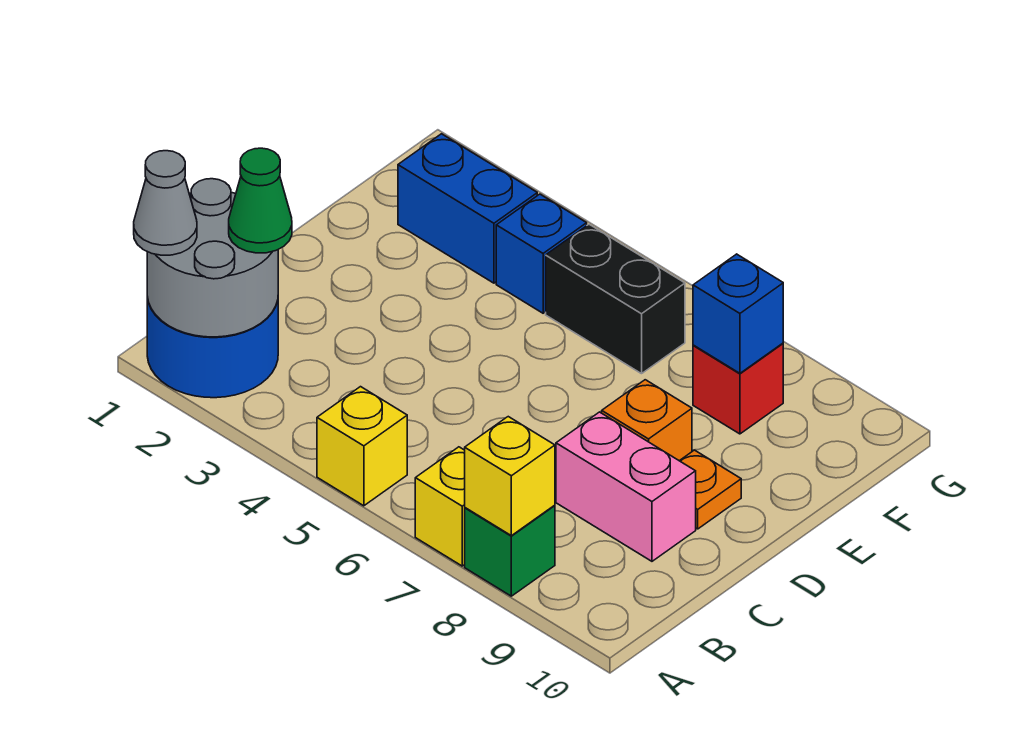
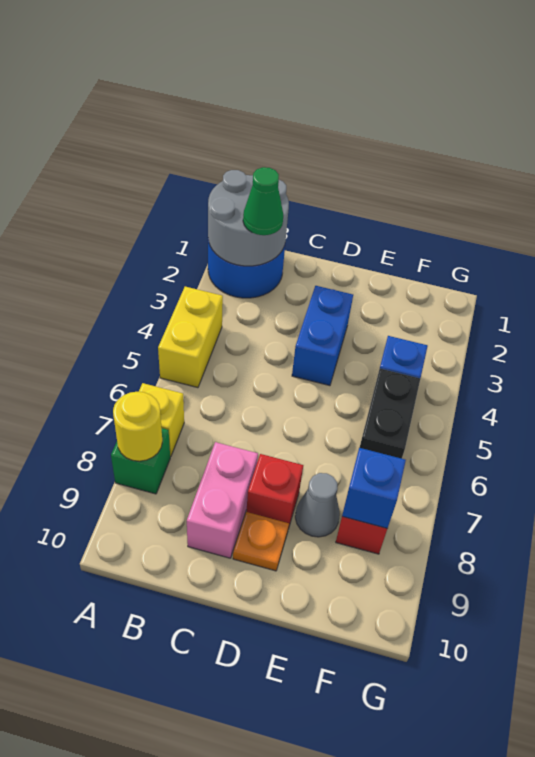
grey 1x1 cone [134,151,197,255] -> grey 1x1 cone moved to [295,473,340,537]
yellow 1x1 brick [317,387,407,506] -> yellow 1x2 brick [158,287,223,388]
yellow 1x1 brick [465,417,555,536] -> yellow 1x1 round brick [113,392,162,461]
orange 1x1 brick [602,380,692,461] -> red 1x1 brick [246,454,303,529]
blue 1x2 brick [398,134,537,283] -> blue 1x2 brick moved to [292,286,353,386]

